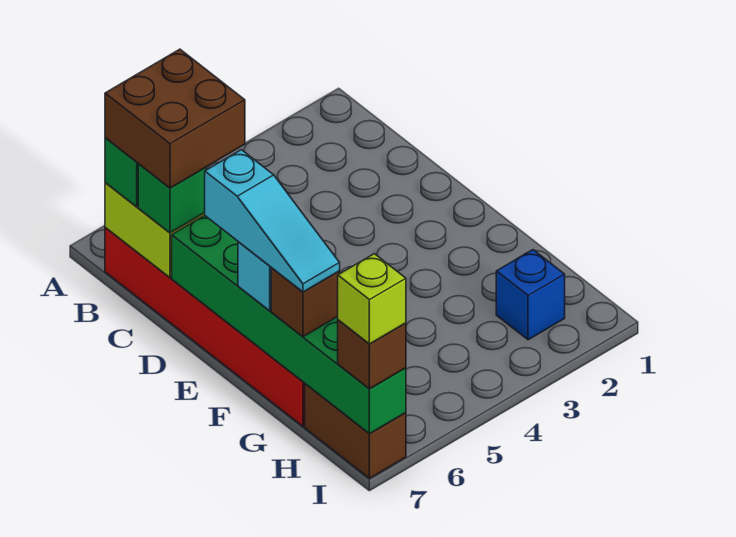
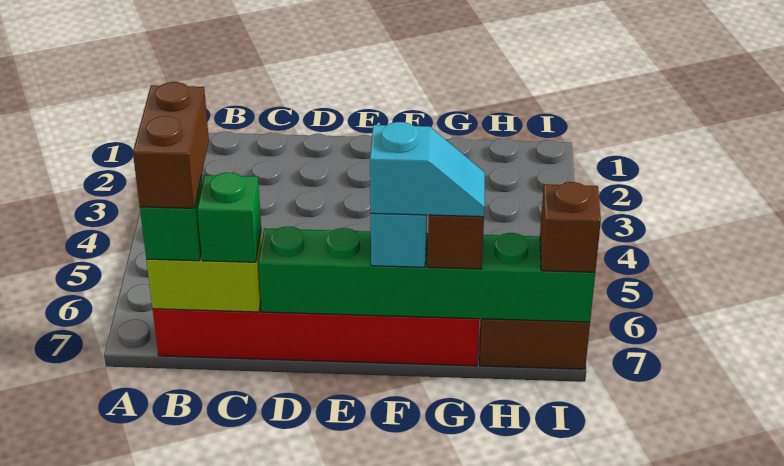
brown 2x2 brick [105,49,245,188] -> brown 1x2 brick [133,82,209,208]
cyan 1x3 slope [205,150,340,292] -> cyan 1x2 slope [370,122,485,217]
blue 1x1 brick [496,250,565,340] -> none
lime 1x1 brick [338,254,406,344] -> none

